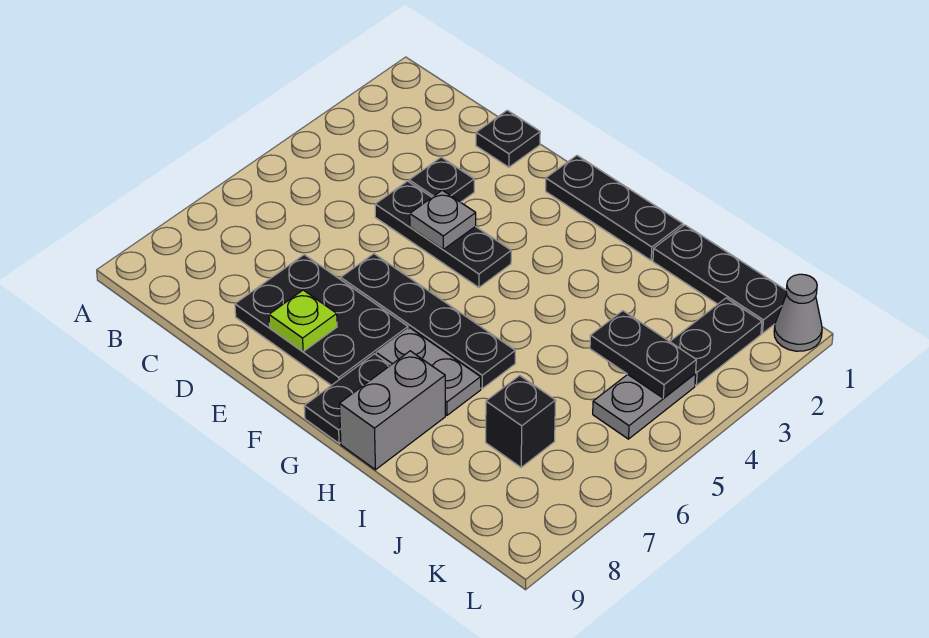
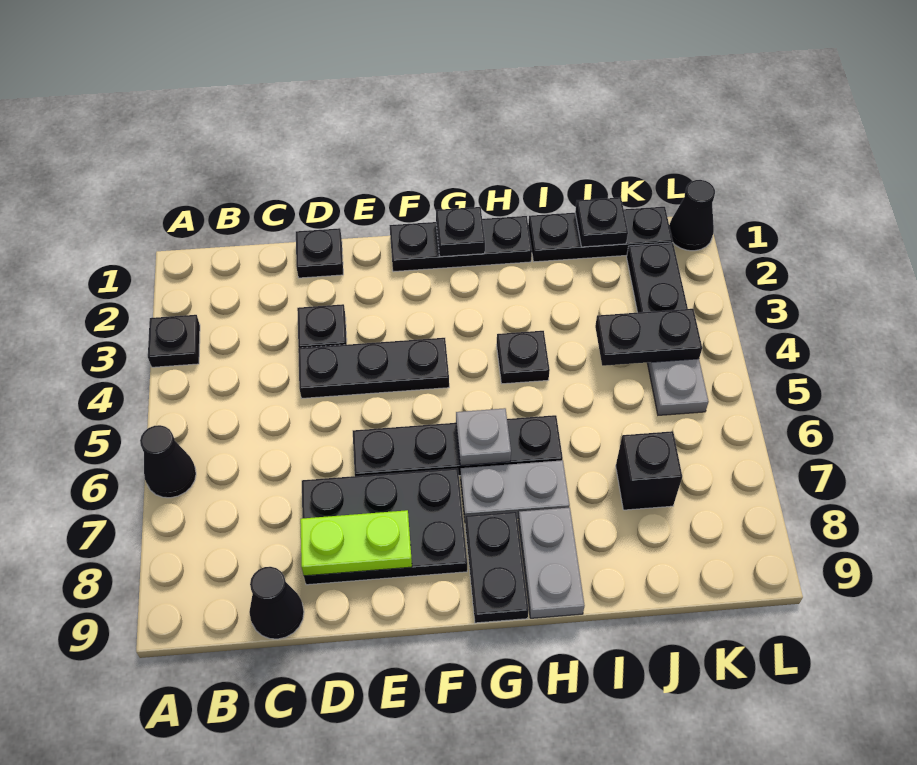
none -> black 1x1 plate [148,315,200,367]
none -> black 1x1 cone [140,425,196,498]
none -> black 1x1 cone [249,567,304,639]
grey 1x1 plate [410,190,476,249] -> grey 1x1 plate moved to [456,408,511,466]
lime 1x1 plate [269,290,337,352] -> lime 1x2 plate [300,510,412,576]
none -> black 1x1 plate [436,207,485,257]
none -> black 1x1 plate [497,331,550,384]
grey 1x2 brick [340,351,445,470] -> grey 1x2 plate [518,507,585,618]
none -> black 1x1 plate [575,197,628,247]
grey 1x1 cone [774,274,822,351] -> black 1x1 cone [669,180,715,251]

